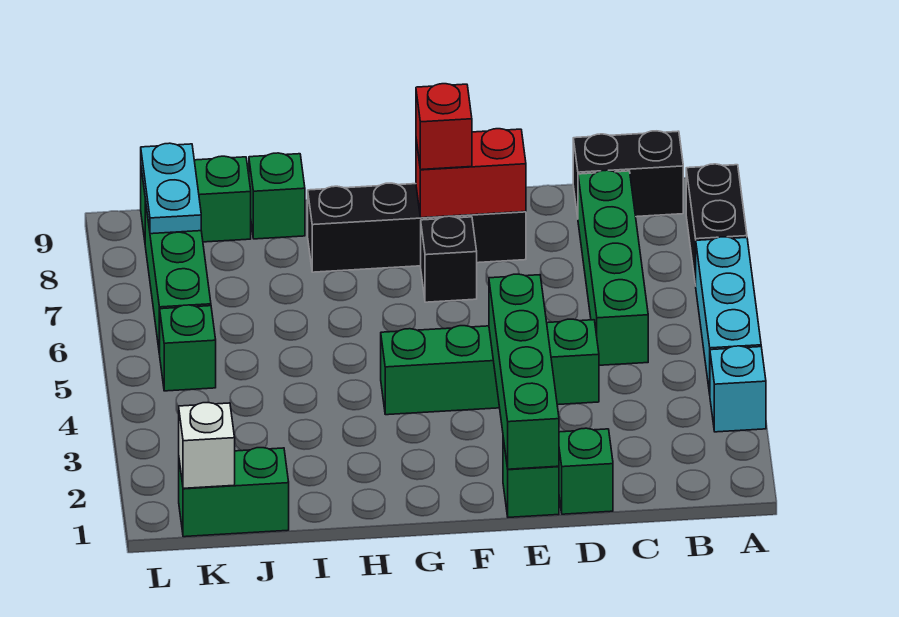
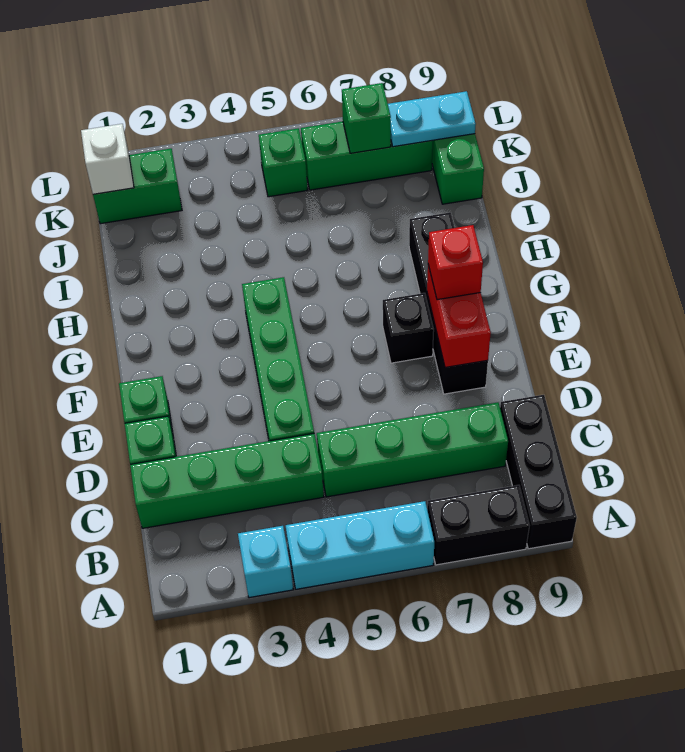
black 1x2 brick [573,131,683,217] -> black 1x3 brick [500,395,577,549]
green 1x4 brick [489,274,559,469] -> green 1x4 brick moved to [130,434,324,528]
green 1x1 brick [249,153,305,239] -> green 1x1 brick moved to [342,83,391,153]
green 1x2 brick [179,448,289,537] -> green 1x2 brick turned to [93,149,182,224]

